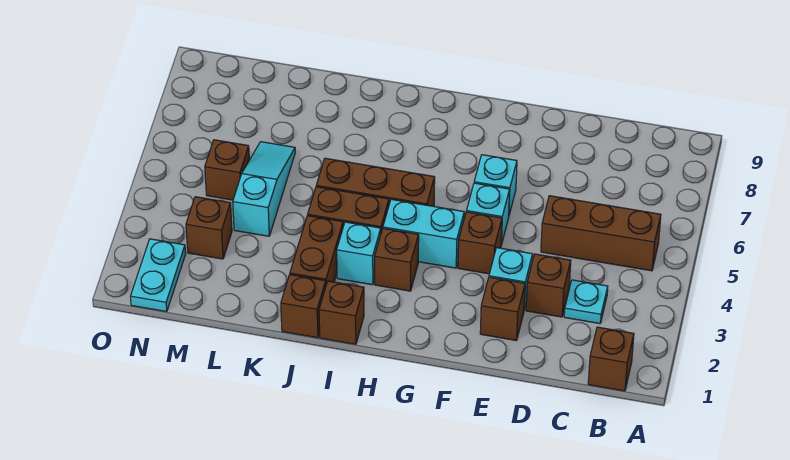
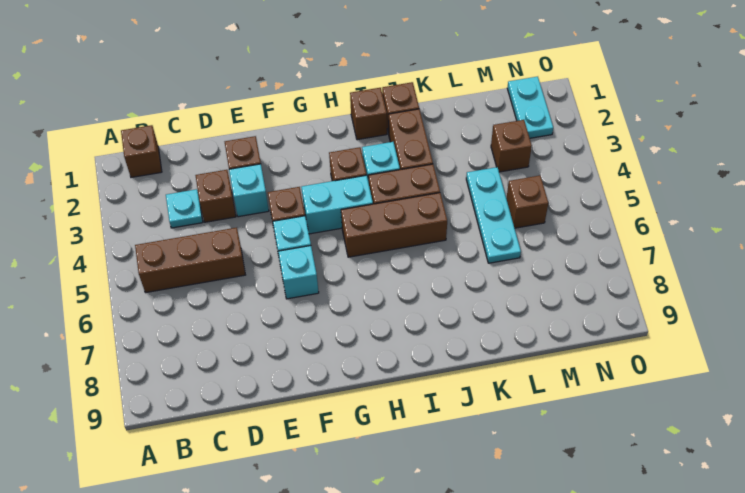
cyan 1x3 slope [233,142,295,236] -> cyan 1x3 plate [466,167,521,263]

